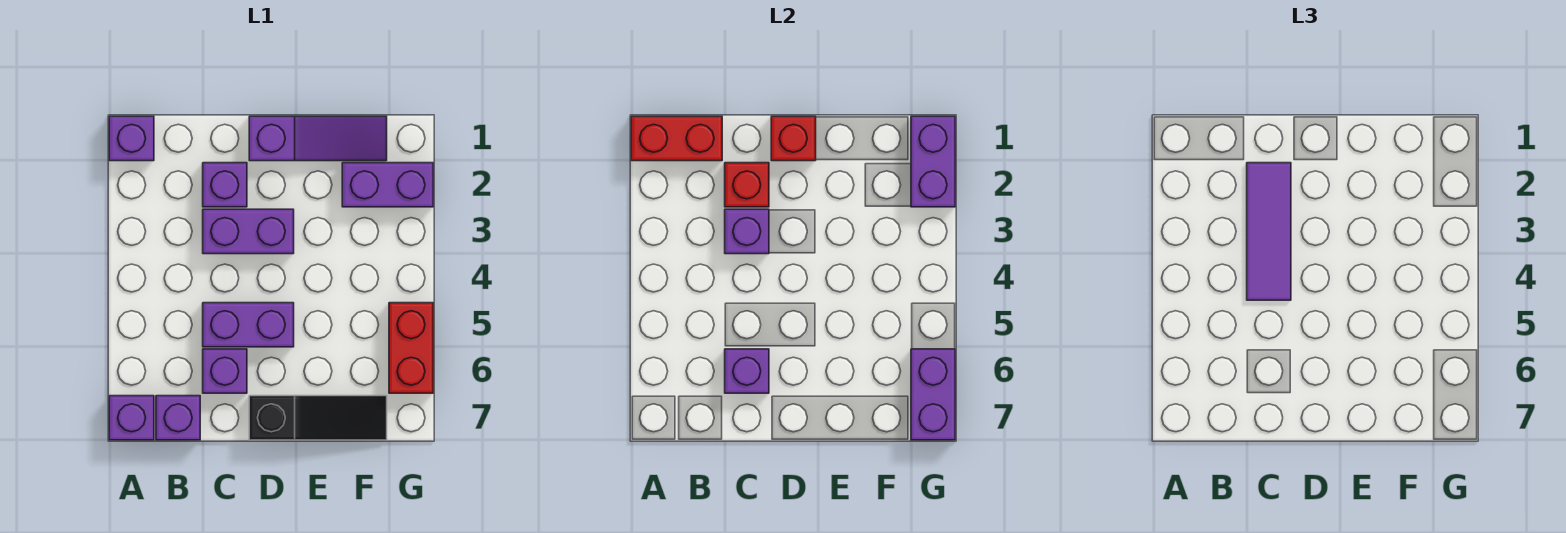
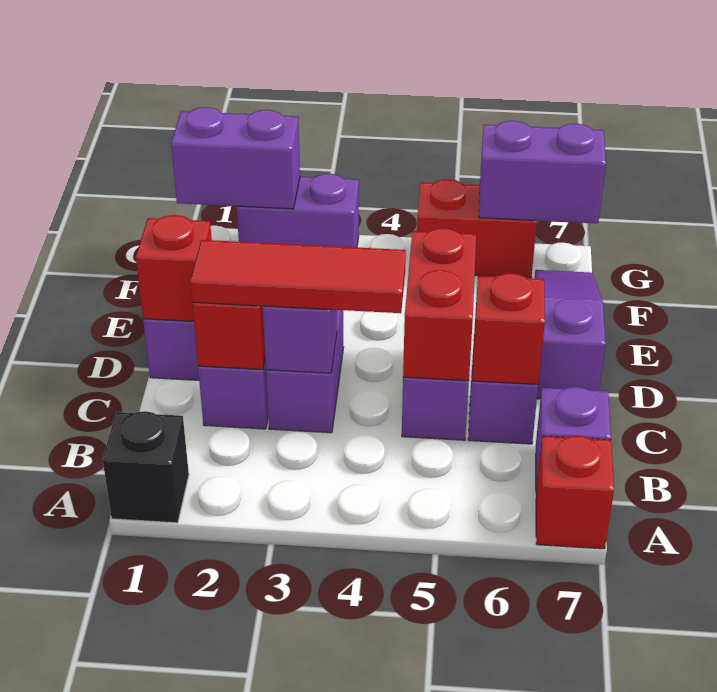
purple 1x1 brick [109,116,154,161] -> black 1x1 brick [103,411,189,523]
red 1x2 brick [631,116,722,161] -> red 1x2 brick moved to [403,228,476,381]
purple 1x1 brick [109,396,154,440] -> red 1x1 brick [536,436,614,549]
purple 1x3 tile [1247,163,1291,300] -> red 1x3 tile [190,240,406,313]
purple 1x1 brick [725,349,769,393] -> red 1x1 brick [472,273,545,385]
black 1x3 slope [249,396,387,440] -> purple 1x3 slope [535,270,605,399]
purple 1x2 brick [342,163,433,207] -> purple 1x2 brick turned to [237,174,359,248]

